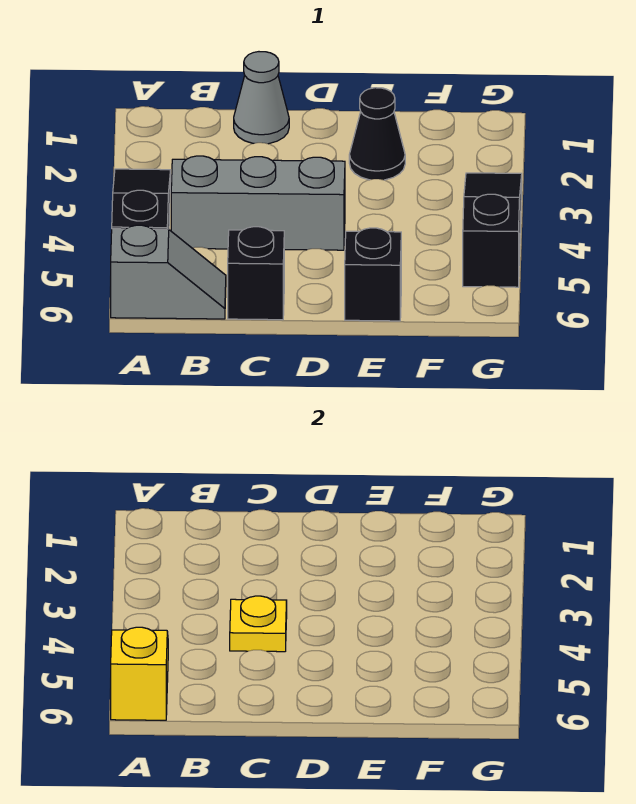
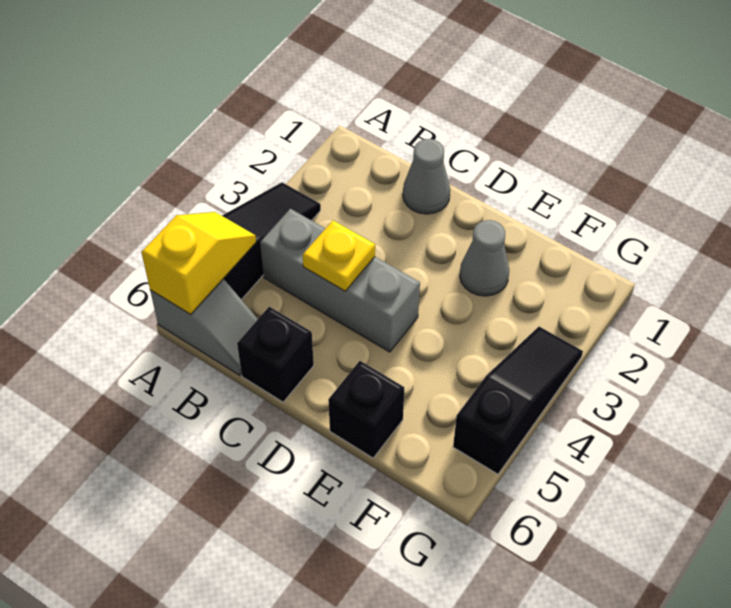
black 1x1 cone [349,88,405,180] -> grey 1x1 cone [460,220,509,296]

